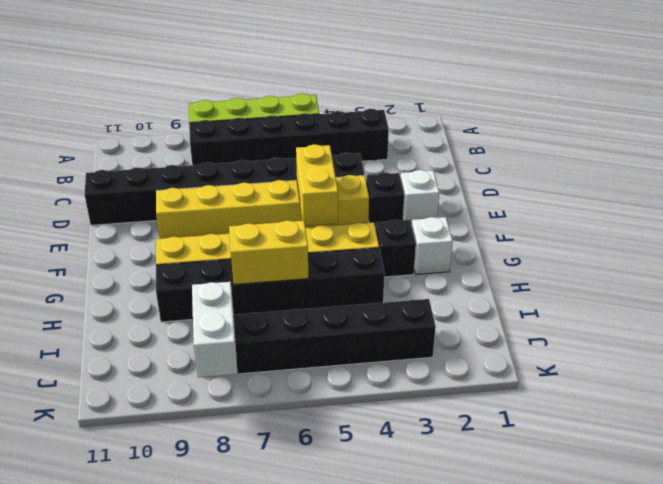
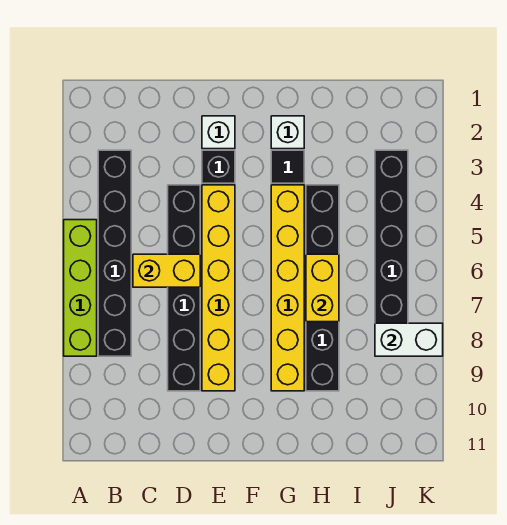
black 1x8 brick [84,153,365,225] -> black 1x6 brick [168,185,200,391]
yellow 1x2 brick [296,144,338,226] -> yellow 1x2 brick moved to [133,254,200,287]
black 1x1 brick [376,220,416,277] -> black 1x1 tile [271,150,304,183]

